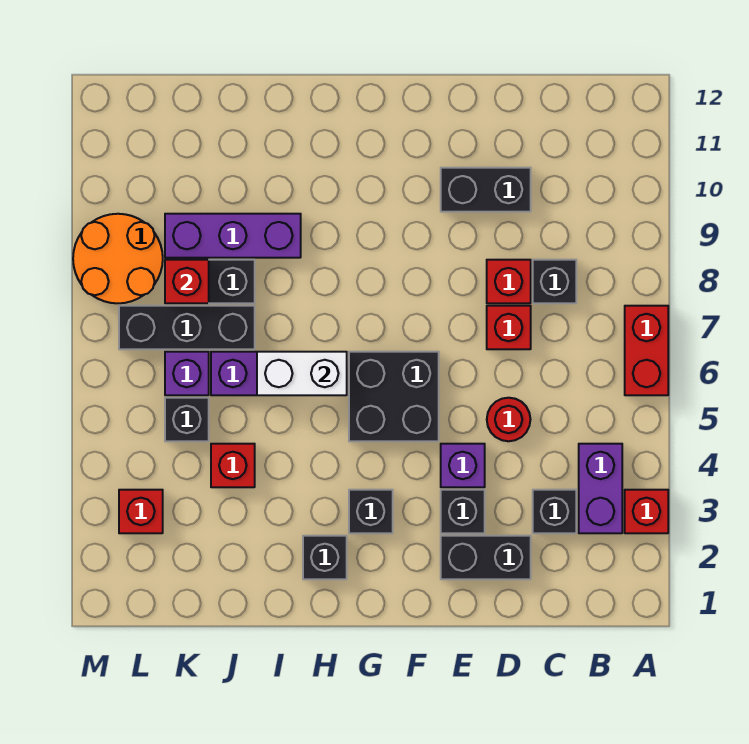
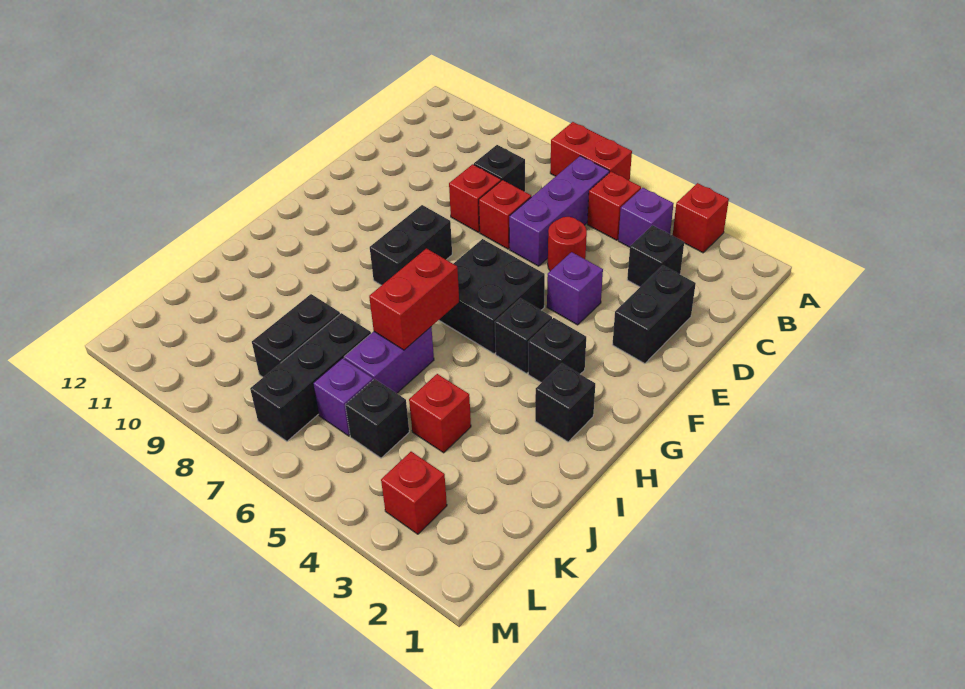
purple 1x2 brick [579,444,622,533] -> purple 1x1 brick [618,188,674,247]
black 1x2 brick [441,168,531,212] -> black 1x2 brick moved to [370,205,452,285]
black 1x1 brick [441,490,485,533] -> black 1x1 brick moved to [495,298,552,374]
white 1x2 brick [257,352,347,395] -> red 1x2 brick [369,248,459,350]
purple 1x3 brick [165,214,301,258] -> purple 1x3 brick moved to [509,156,609,266]
red 1x1 brick [165,260,209,303] -> red 1x1 brick moved to [587,172,641,240]
orange 2x2 round brick [73,214,163,303] -> none

